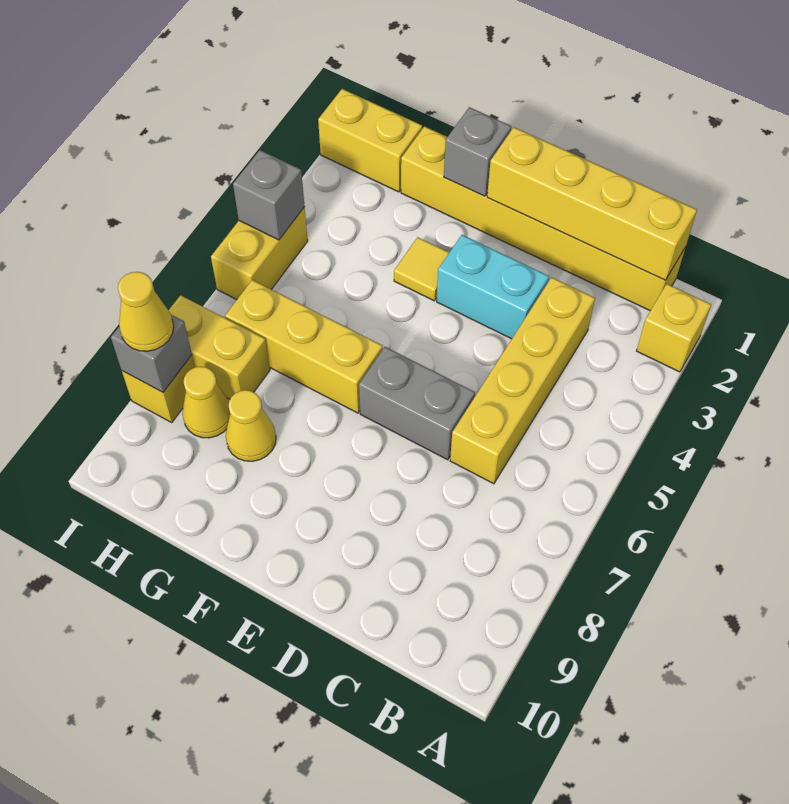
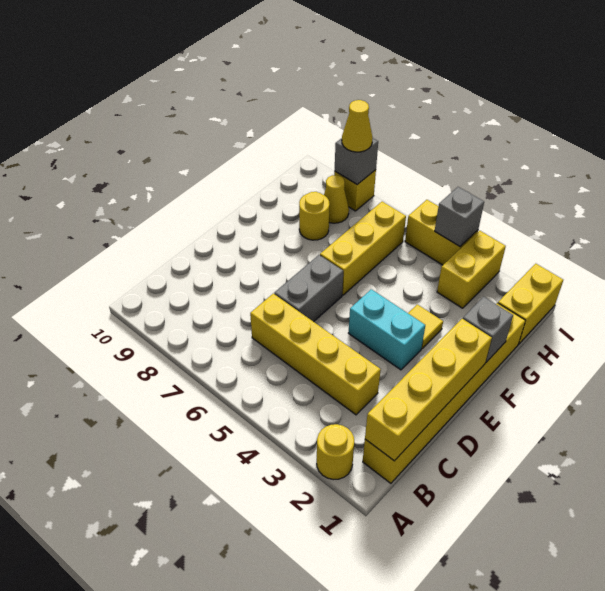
yellow 1x1 brick [637,284,711,372] -> yellow 1x1 round brick [317,424,354,480]
cyan 1x2 brick [437,235,549,339] -> cyan 1x2 brick turned to [349,289,425,370]
yellow 1x1 cone [226,390,276,461] -> yellow 1x1 round brick [299,192,330,240]
yellow 1x2 brick [168,295,270,399] -> yellow 1x2 brick moved to [437,231,506,308]

